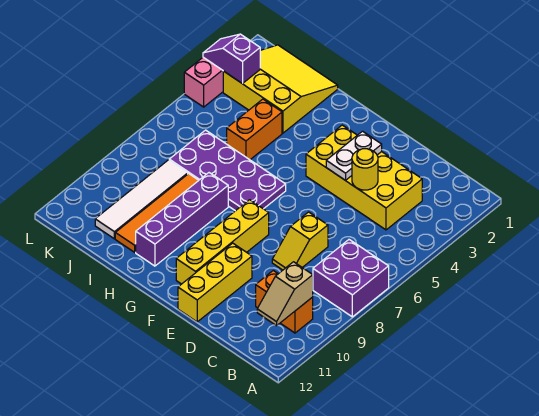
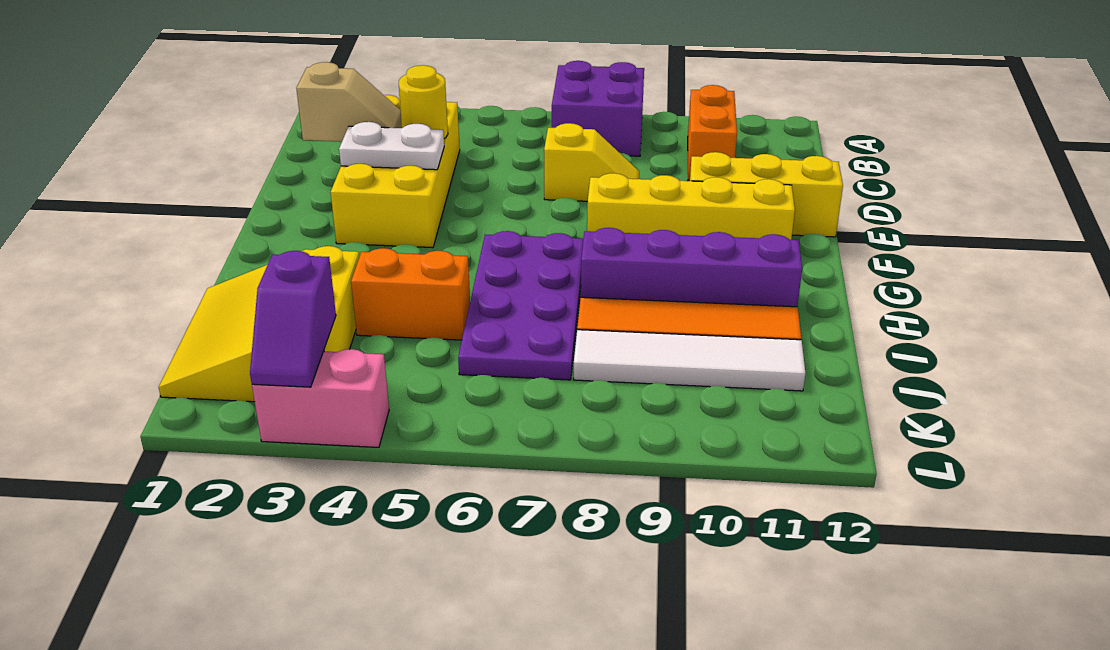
tan 1x2 slope [257,262,313,326] -> tan 1x2 slope moved to [296,62,402,142]

